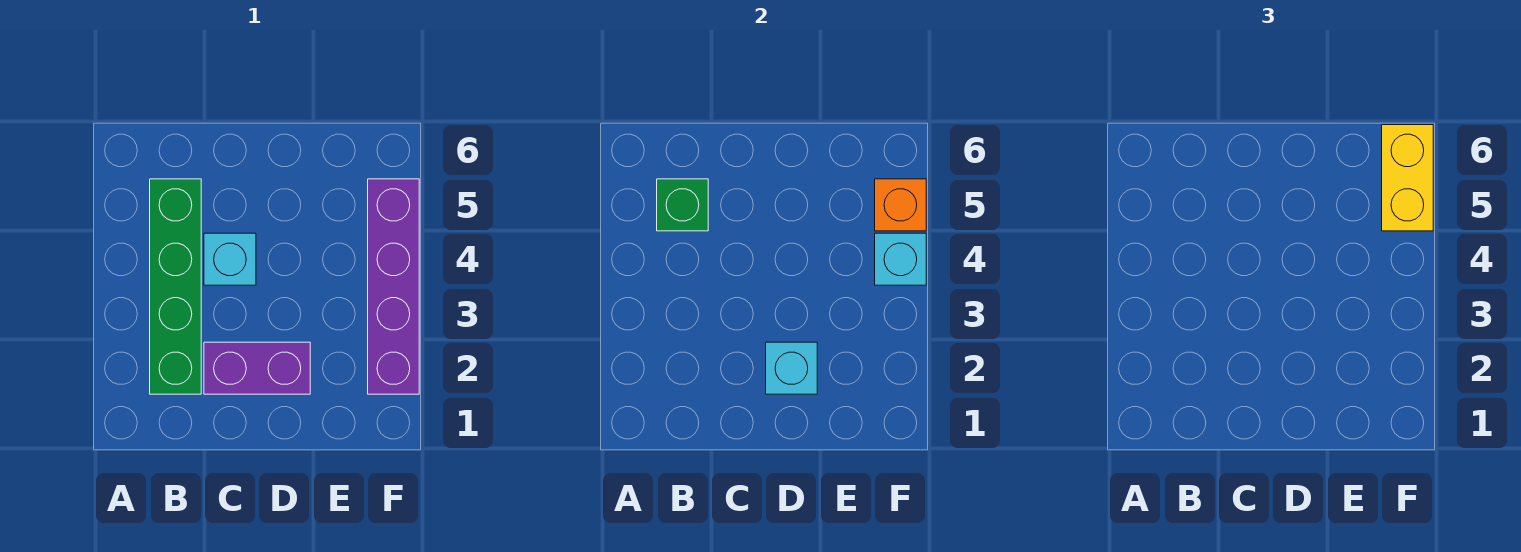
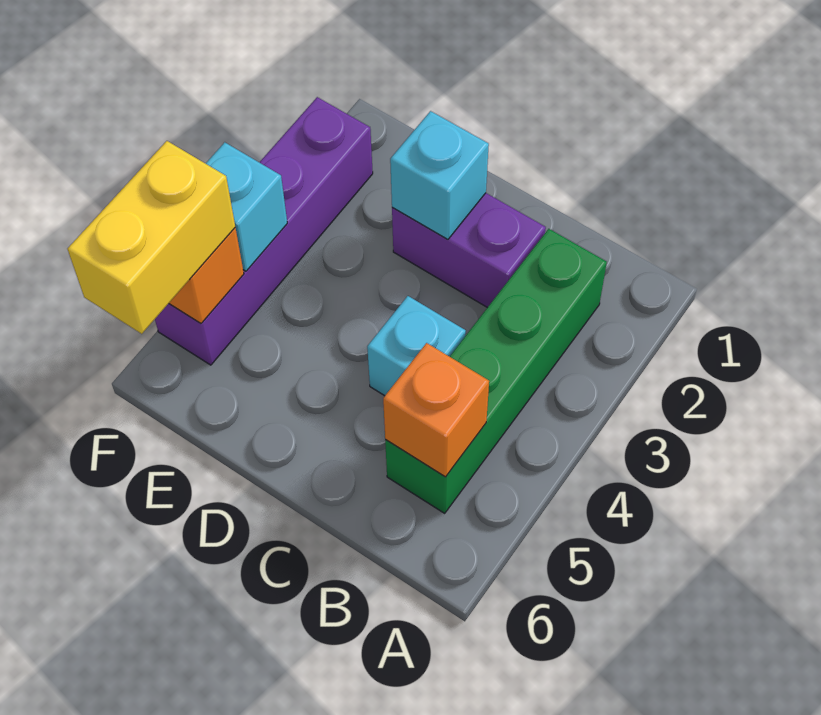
green 1x1 brick [657,179,708,231] -> orange 1x1 brick [383,343,489,477]

